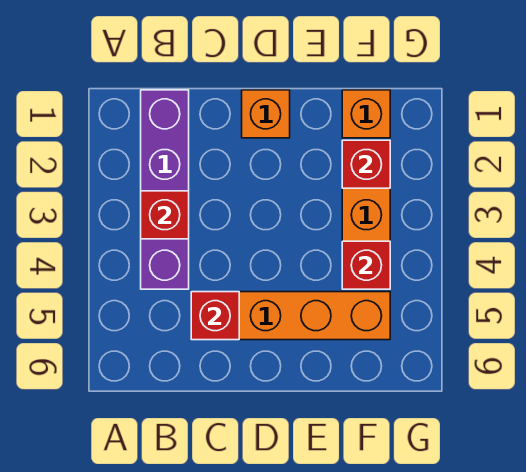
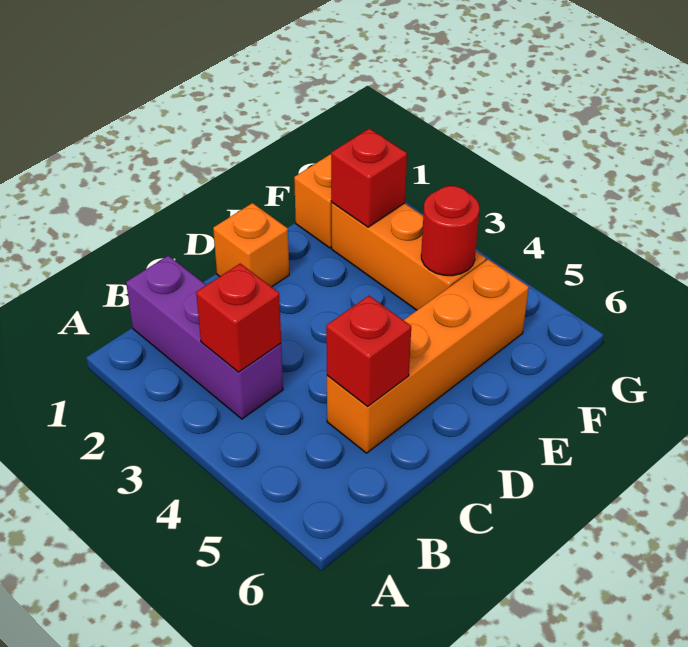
purple 1x4 brick [141,90,189,289] -> purple 1x3 brick [126,256,283,419]
red 1x1 brick [342,241,390,289] -> red 1x1 round brick [421,186,479,276]

